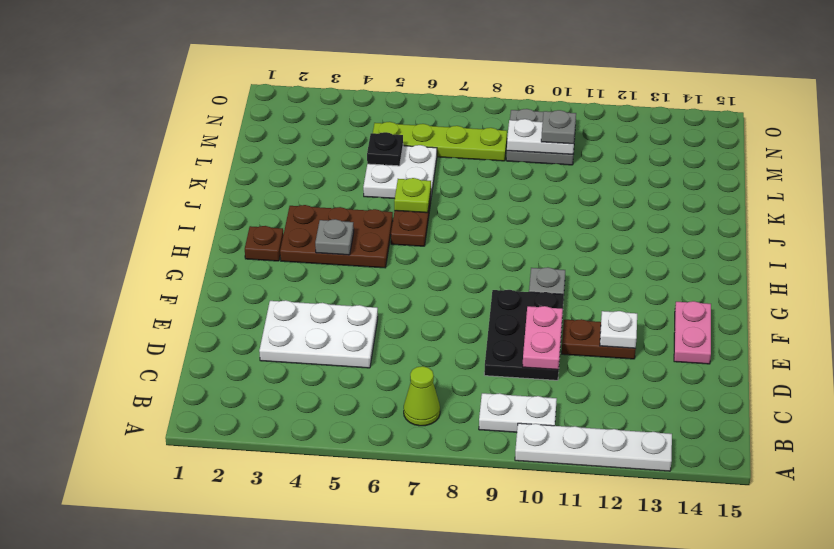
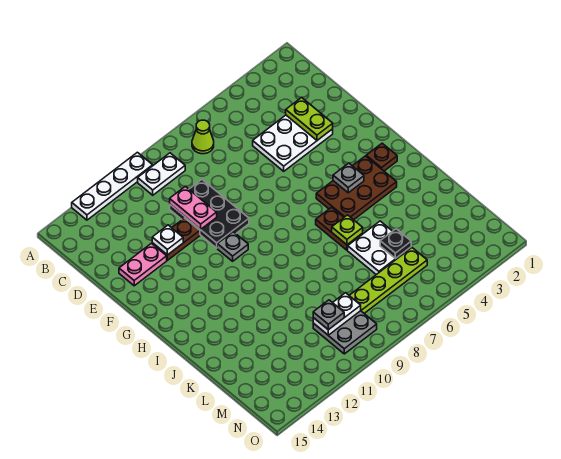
none -> lime 1x2 plate [286,97,333,140]
pink 1x2 plate [674,301,711,364] -> pink 1x2 plate turned to [119,243,167,286]

